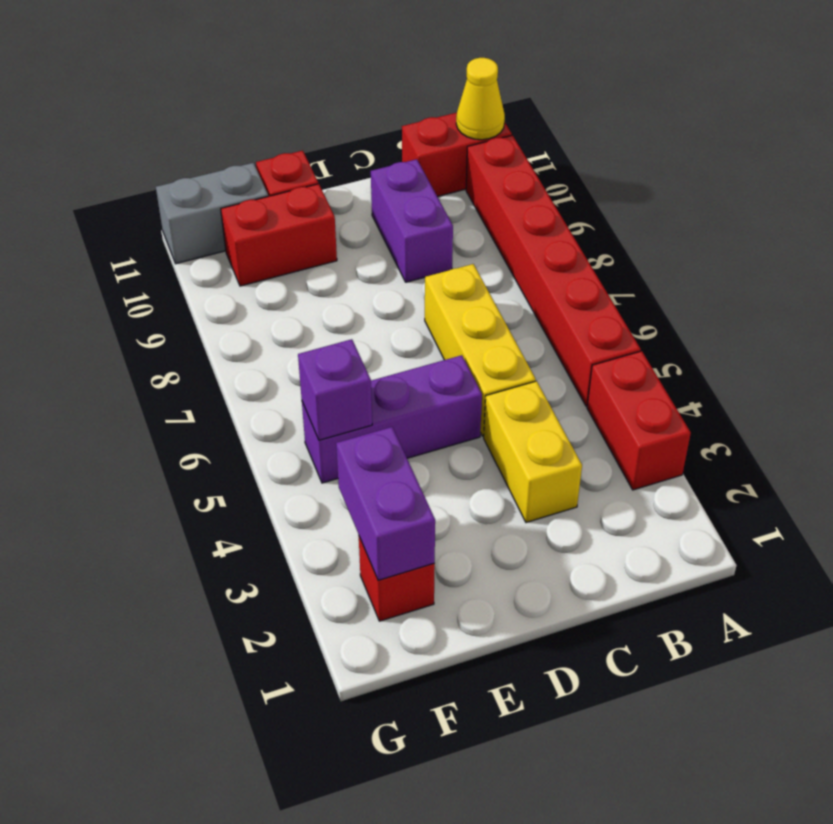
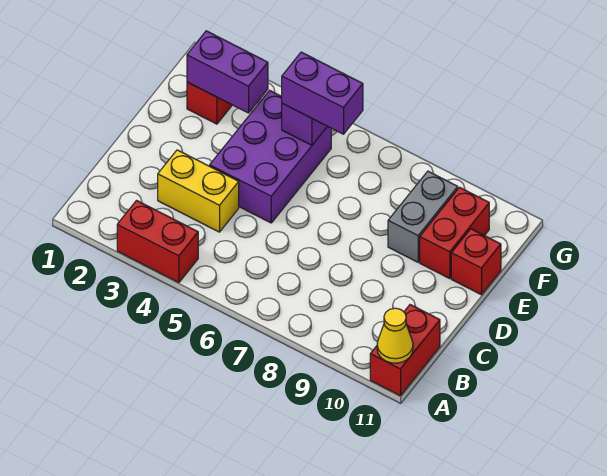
red 1x6 brick [466,135,641,406] -> none
yellow 1x3 brick [425,264,536,436] -> none
purple 1x2 brick [371,159,453,282] -> purple 1x2 brick moved to [282,52,363,134]
purple 1x3 brick [302,355,482,483] -> purple 2x3 brick [210,90,331,223]
grey 1x2 brick [156,163,268,264] -> grey 1x2 brick moved to [388,171,458,262]

